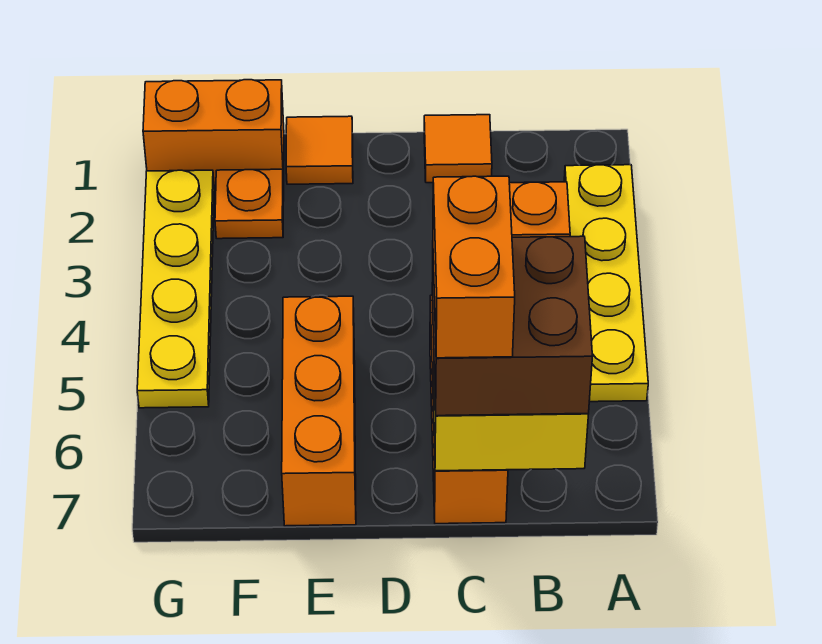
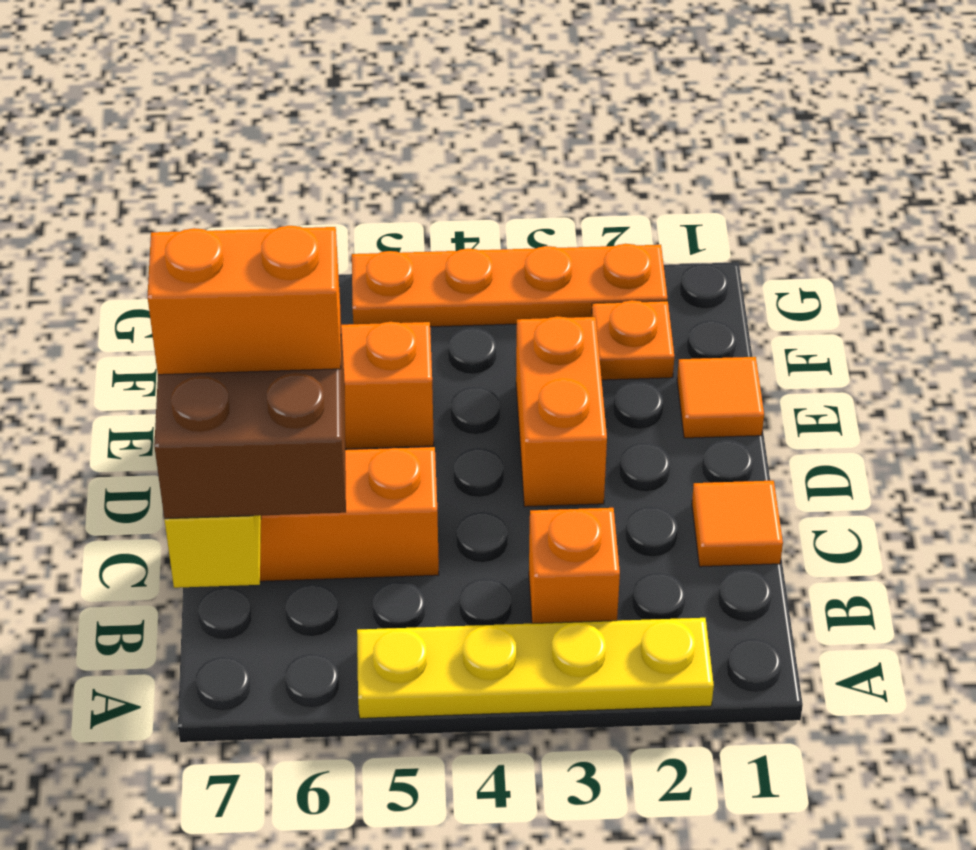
orange 1x2 brick [143,80,284,185] -> orange 1x2 brick moved to [516,316,607,507]
yellow 1x4 plate [137,170,214,408] -> orange 1x4 plate [352,244,667,327]

